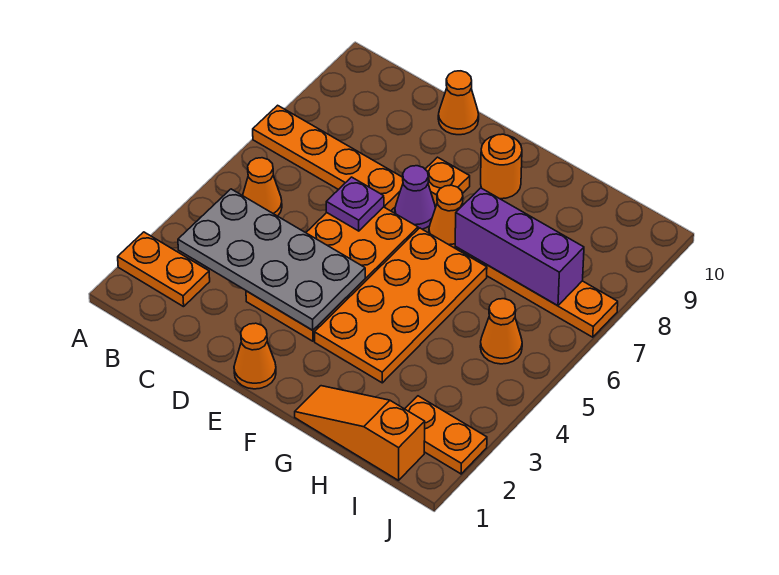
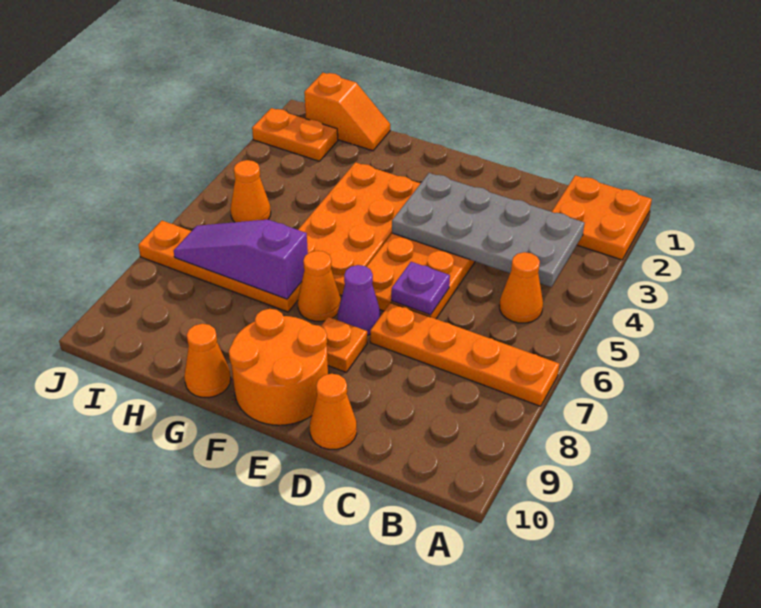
orange 1x2 plate [118,232,210,307] -> orange 2x2 plate [552,175,652,260]
orange 1x1 cone [234,323,276,389] -> orange 1x1 cone moved to [184,324,231,398]
orange 1x1 round brick [481,134,522,199] -> orange 2x2 round brick [229,309,328,425]
orange 1x3 slope [295,386,425,480] -> orange 1x2 slope [304,73,390,151]
purple 1x3 brick [455,188,584,306] -> purple 1x3 slope [174,220,308,299]

